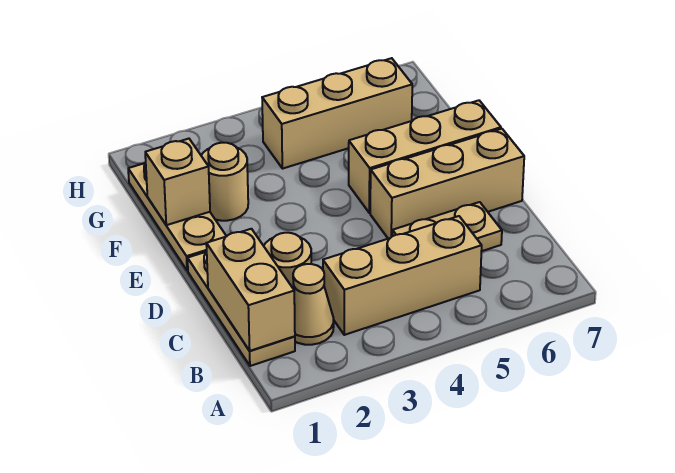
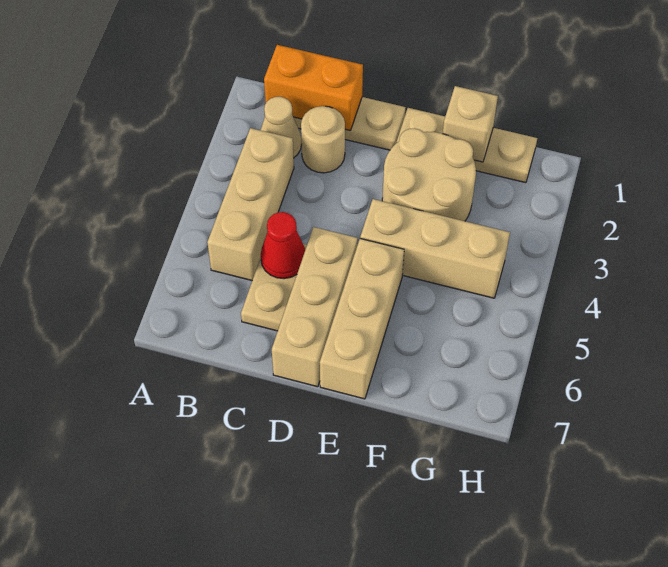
tan 1x2 brick [206,229,295,351] -> orange 1x2 brick [264,45,363,130]
none -> red 1x1 cone [261,212,305,279]
tan 1x1 round brick [201,143,248,221] -> tan 2x2 round brick [382,128,476,221]
tan 1x3 brick [262,58,412,169] -> tan 1x3 brick turned to [360,199,510,298]

